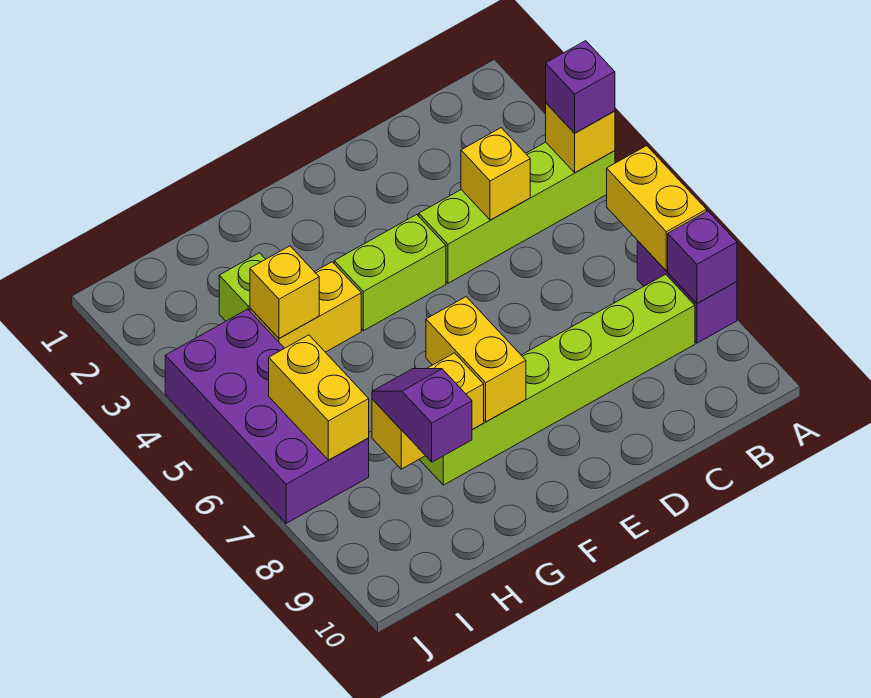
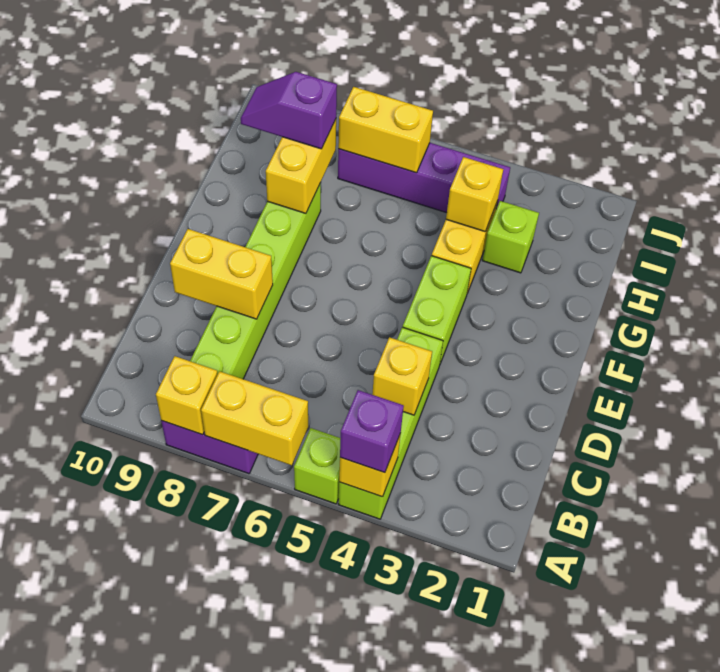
none -> lime 1x1 brick [294,428,341,504]
purple 1x1 brick [668,211,737,304] -> yellow 1x1 brick [156,356,218,435]
yellow 1x2 brick [426,297,526,422] -> yellow 1x2 brick moved to [170,229,273,319]
purple 1x2 slope [372,369,472,462] -> purple 1x2 slope turned to [241,72,337,149]
purple 2x4 brick [165,309,369,523] -> purple 1x4 brick [338,143,510,213]

